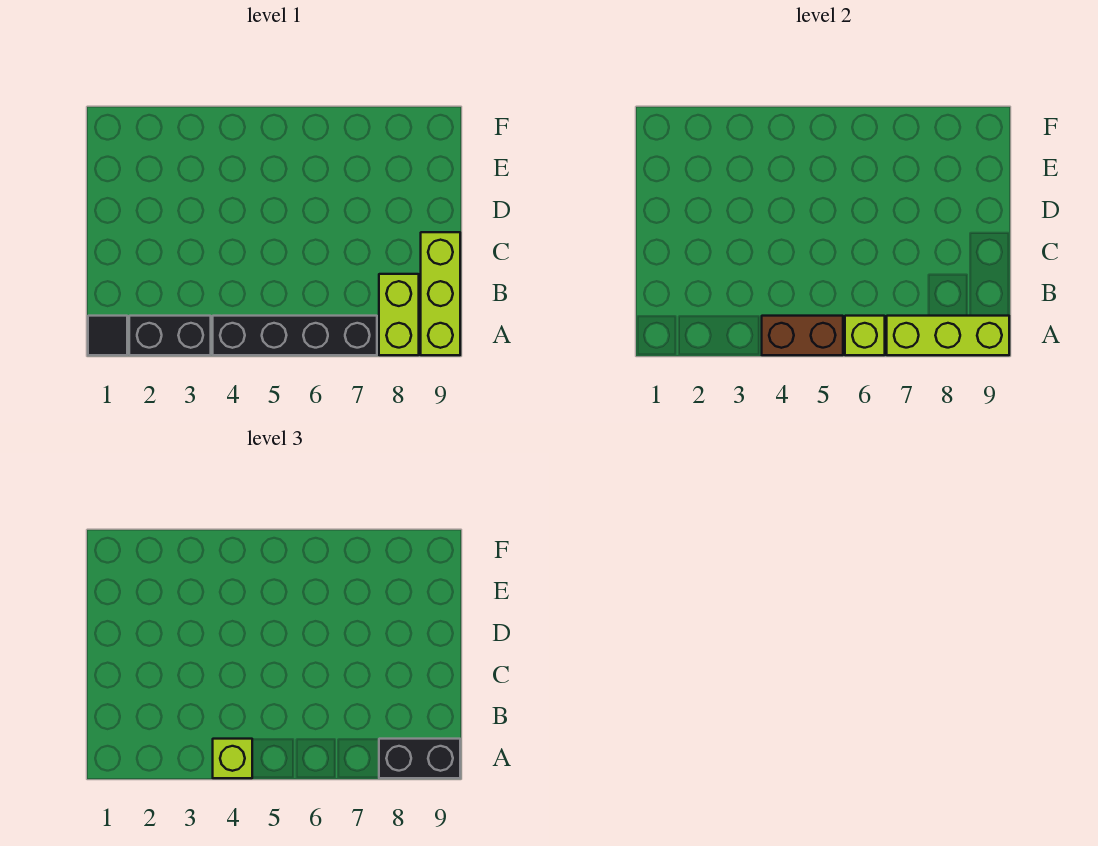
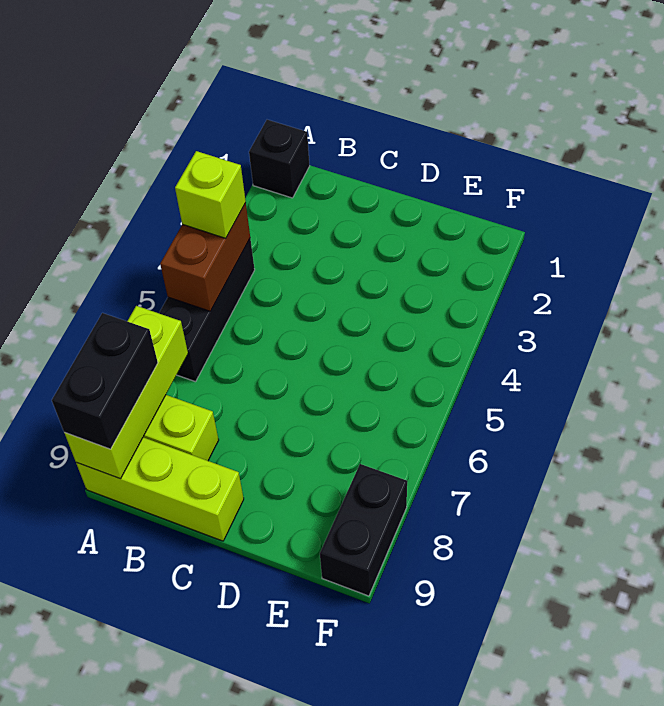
black 1x1 tile [88,316,127,355] -> black 1x1 brick [249,120,310,198]
black 1x2 brick [129,316,211,355] -> black 1x2 brick moved to [320,464,407,596]
black 1x4 brick [213,316,377,355] -> black 1x3 brick [159,239,255,382]
lime 1x1 brick [845,316,885,355] -> none

